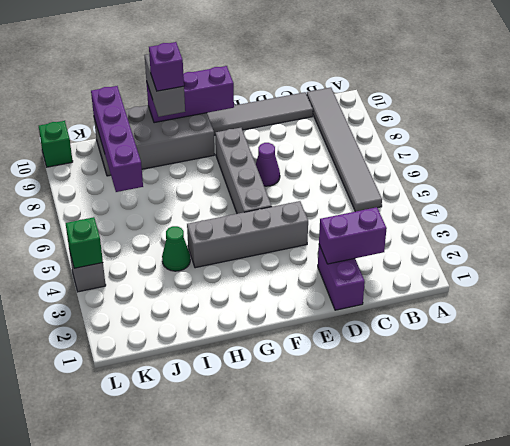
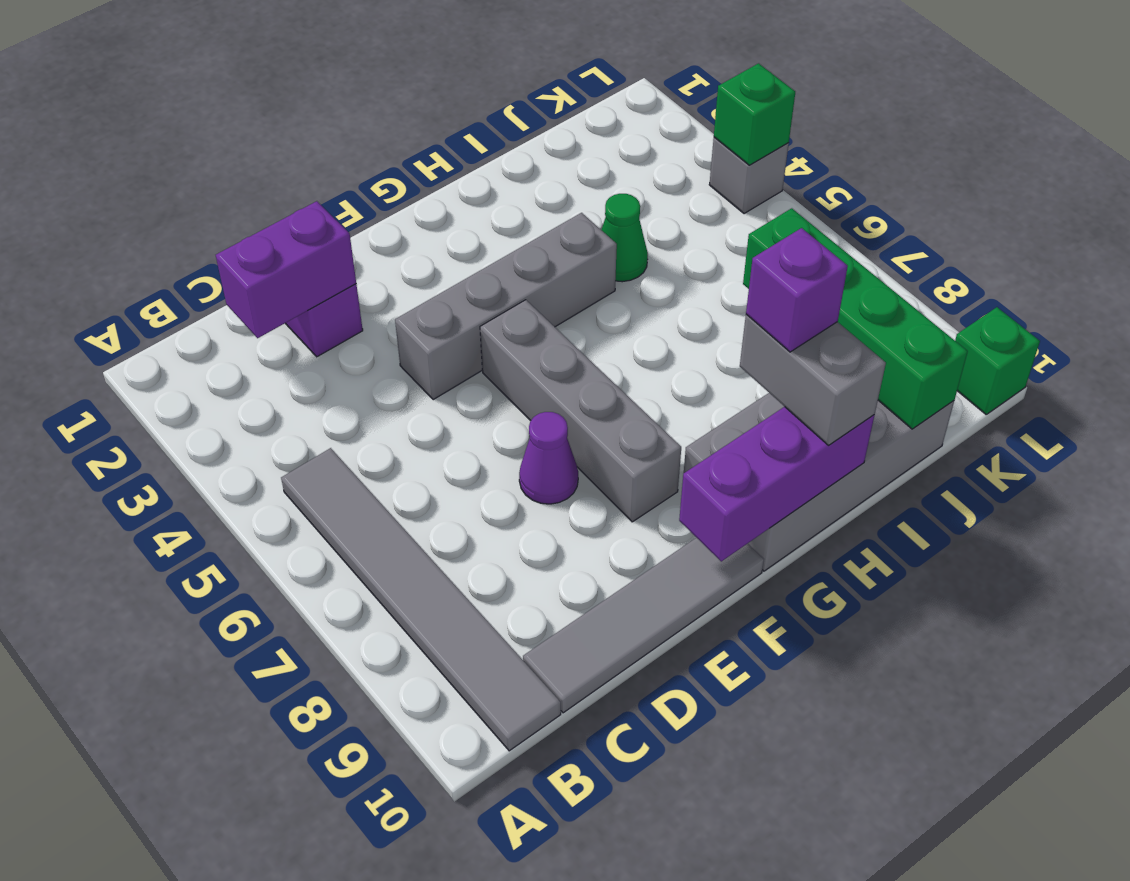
purple 1x4 brick [91,86,143,192] -> green 1x4 brick [743,208,968,429]

